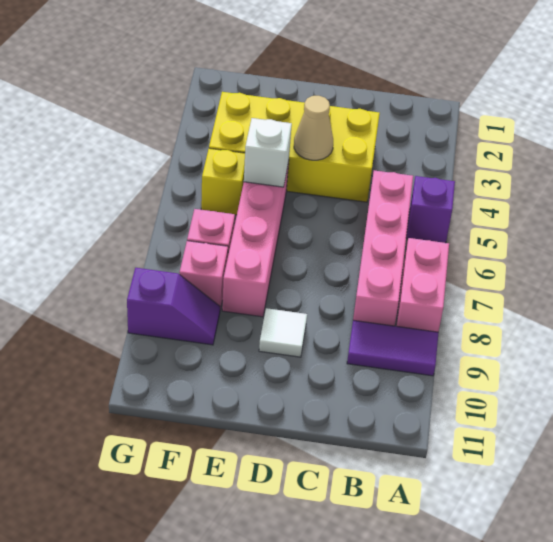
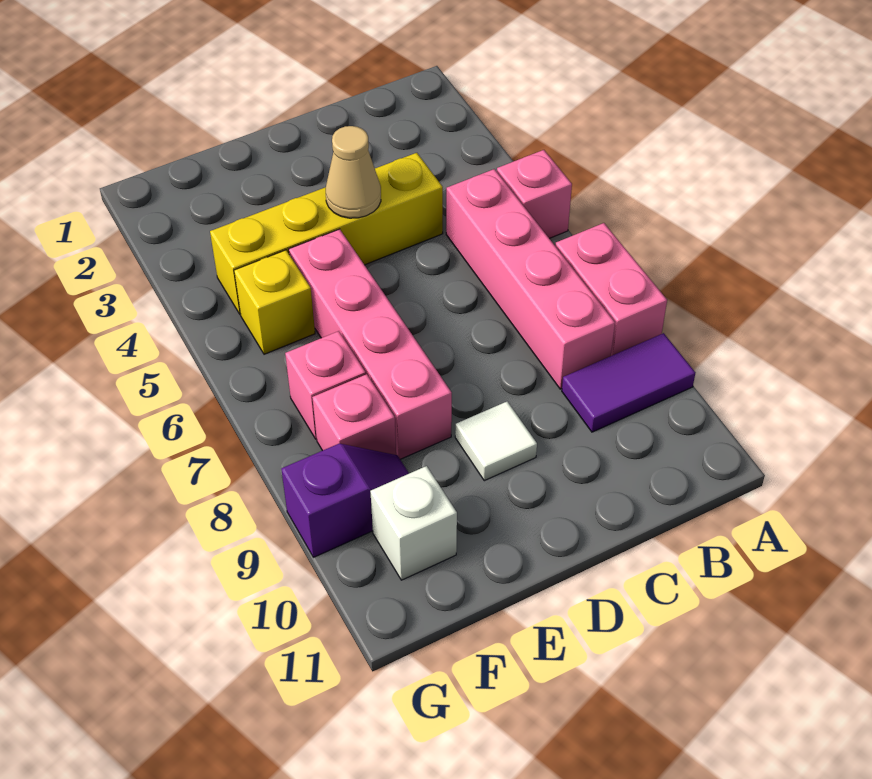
purple 1x1 brick [406,176,455,243] -> pink 1x1 brick [497,150,572,238]
yellow 2x4 brick [209,92,380,202] -> yellow 1x4 brick [210,153,443,314]
white 1x1 brick [244,118,292,187] -> white 1x1 brick moved to [370,466,457,580]

